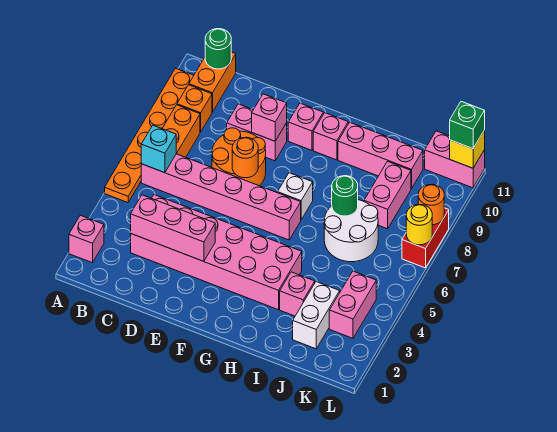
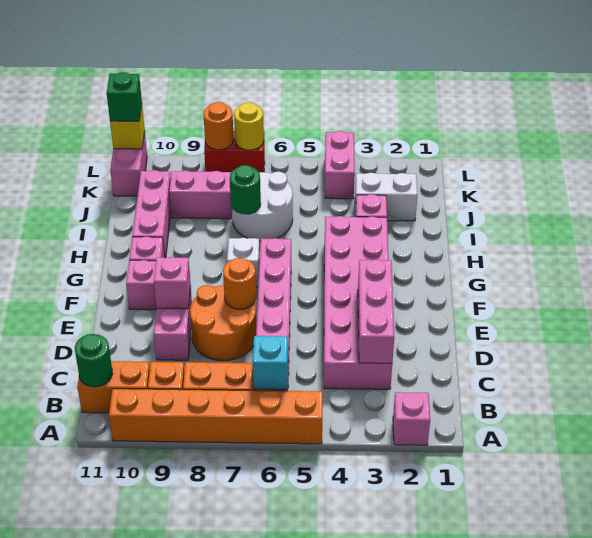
orange 1x6 plate [105,68,194,203] -> orange 1x6 brick [109,389,323,444]
pink 1x2 brick [329,271,376,338] -> pink 1x2 brick turned to [325,131,355,199]

